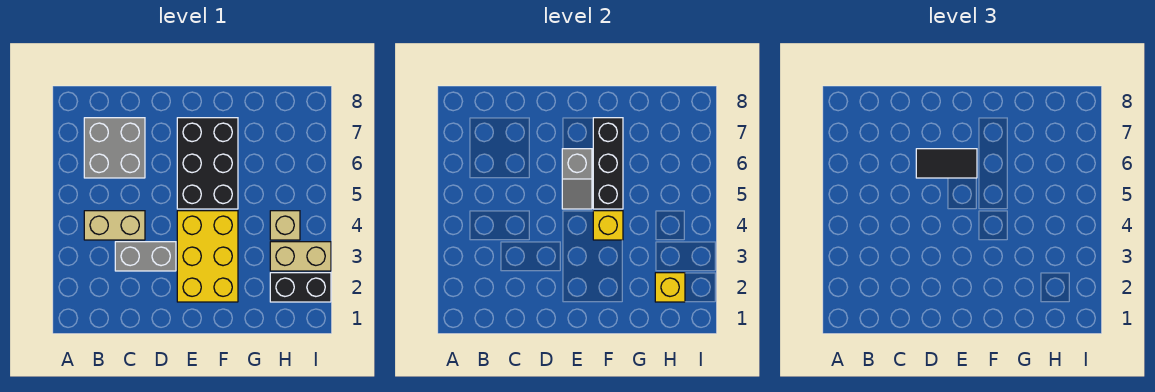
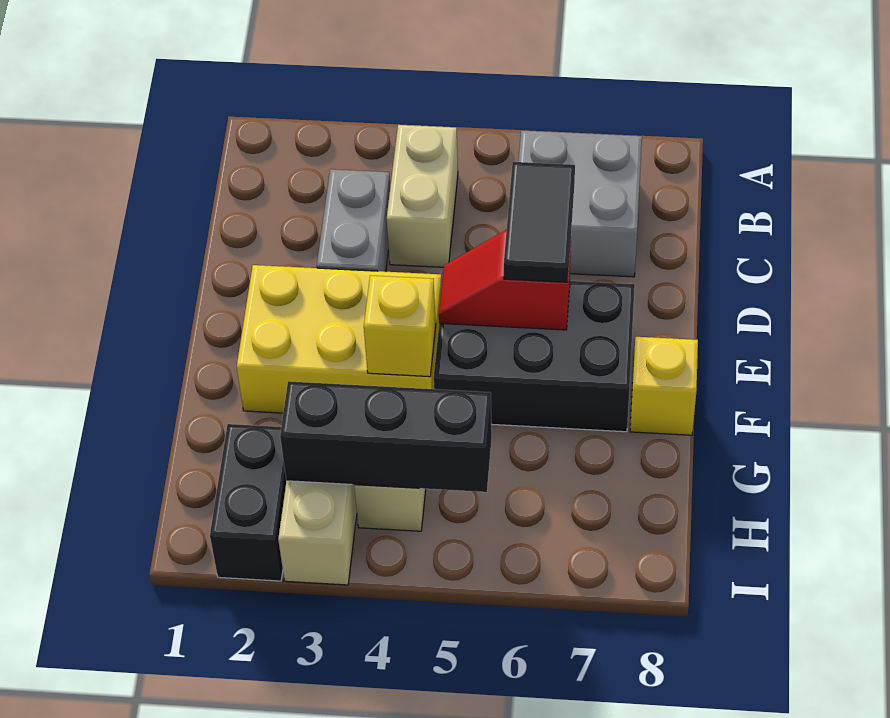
grey 1x2 slope [562,149,592,209] -> red 1x2 slope [439,230,571,330]
black 1x3 brick [593,118,623,209] -> black 1x3 brick moved to [280,381,492,492]
yellow 1x1 brick [655,273,685,302] -> yellow 1x1 brick moved to [630,337,698,435]

